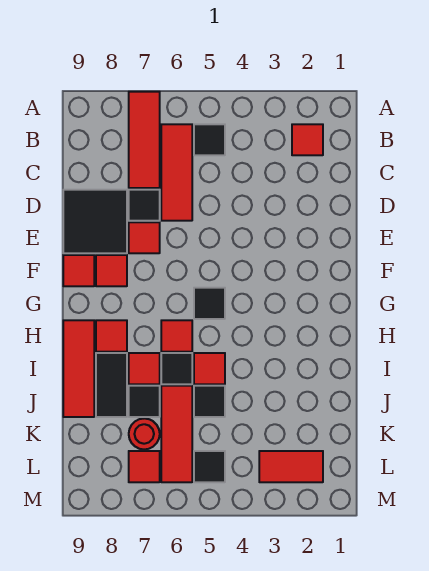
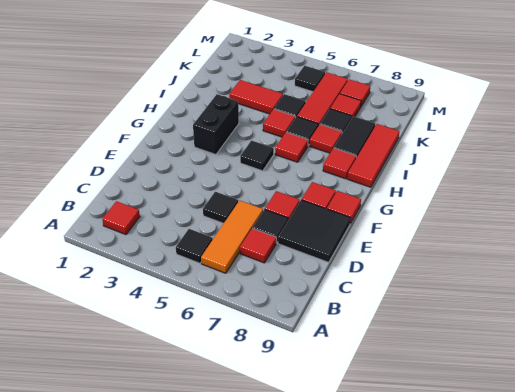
red 1x3 tile [129,92,160,188] -> red 1x1 tile [240,228,276,263]
red 1x3 tile [161,124,192,221] -> orange 1x3 tile [201,200,263,273]
none -> black 1x1 tile [203,192,238,223]
none -> black 1x2 brick [193,94,239,155]
red 1x1 round brick [129,418,160,450] -> red 1x1 tile [330,94,361,117]
red 1x2 tile [259,451,323,482] -> red 1x2 tile moved to [229,80,283,114]

